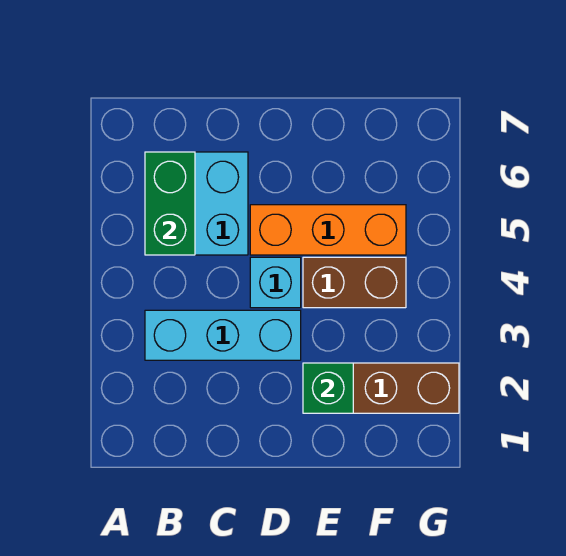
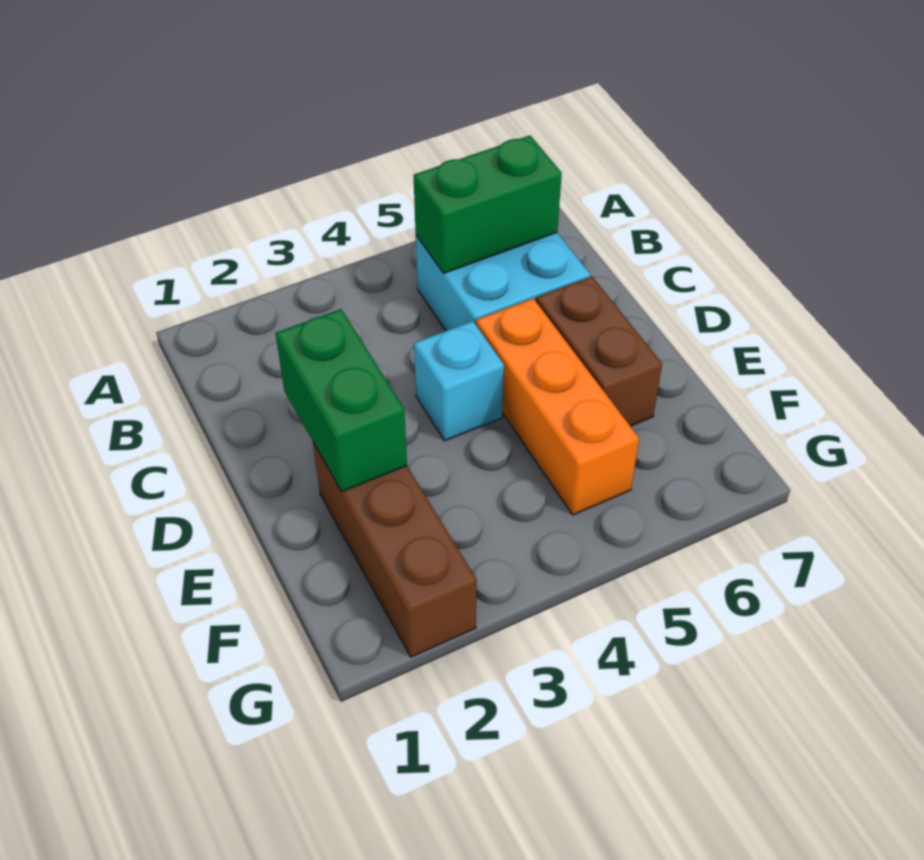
cyan 1x3 brick [145,310,301,360] -> none
green 1x1 brick [303,363,353,413] -> green 1x2 brick [276,309,407,492]
brown 1x2 brick [303,257,406,308] -> brown 1x2 brick moved to [536,276,662,426]

